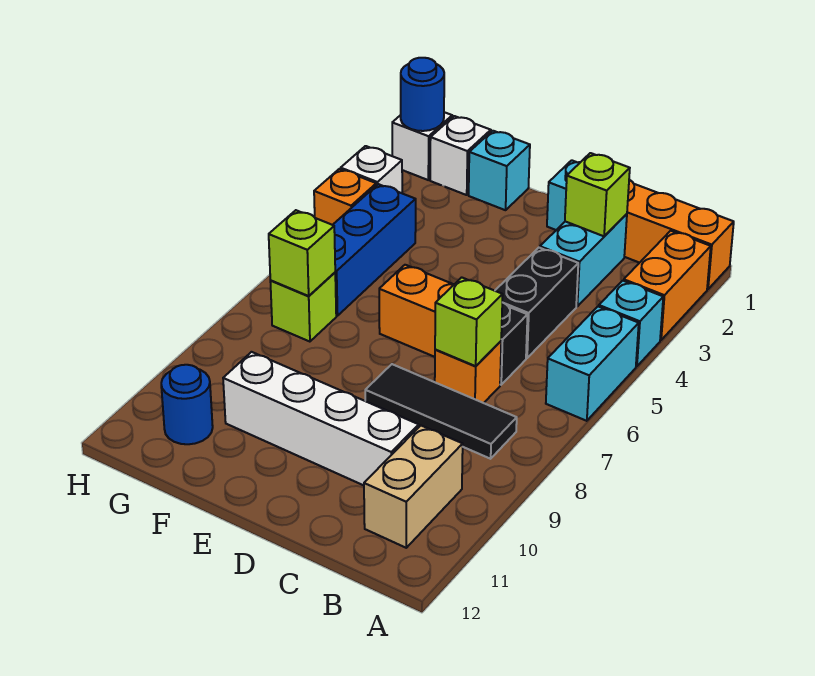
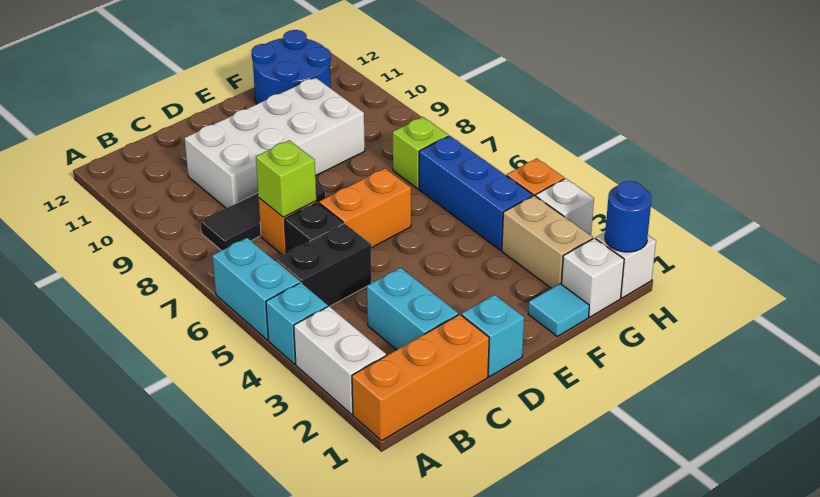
orange 1x2 brick [624,231,711,340] -> white 1x2 brick [294,306,386,414]
tan 1x2 brick [364,426,463,548] -> tan 1x2 brick moved to [502,196,593,288]
lime 1x1 brick [565,153,630,236] -> none
black 1x2 brick [495,248,578,358] -> black 1x2 brick turned to [275,223,372,306]
white 1x4 brick [223,352,419,485] -> white 2x4 brick [185,77,365,208]
cyan 1x1 brick [469,131,530,210] -> cyan 1x1 tile [528,284,589,336]
lime 1x1 brick [269,210,335,296] -> none
blue 1x1 round brick [161,365,213,444] -> blue 2x2 round brick [251,30,331,104]

